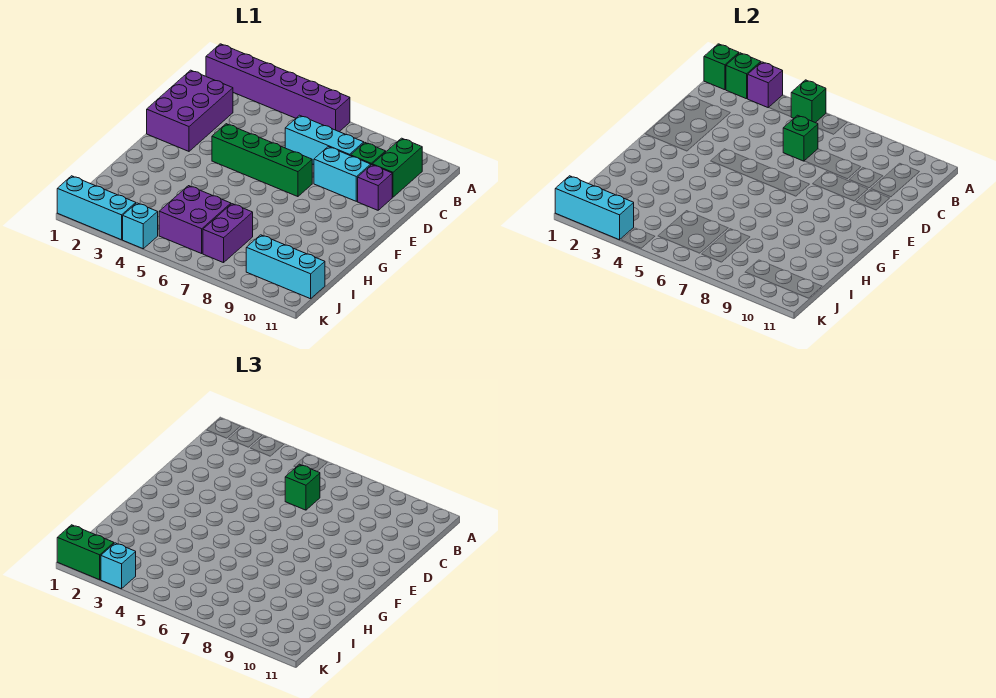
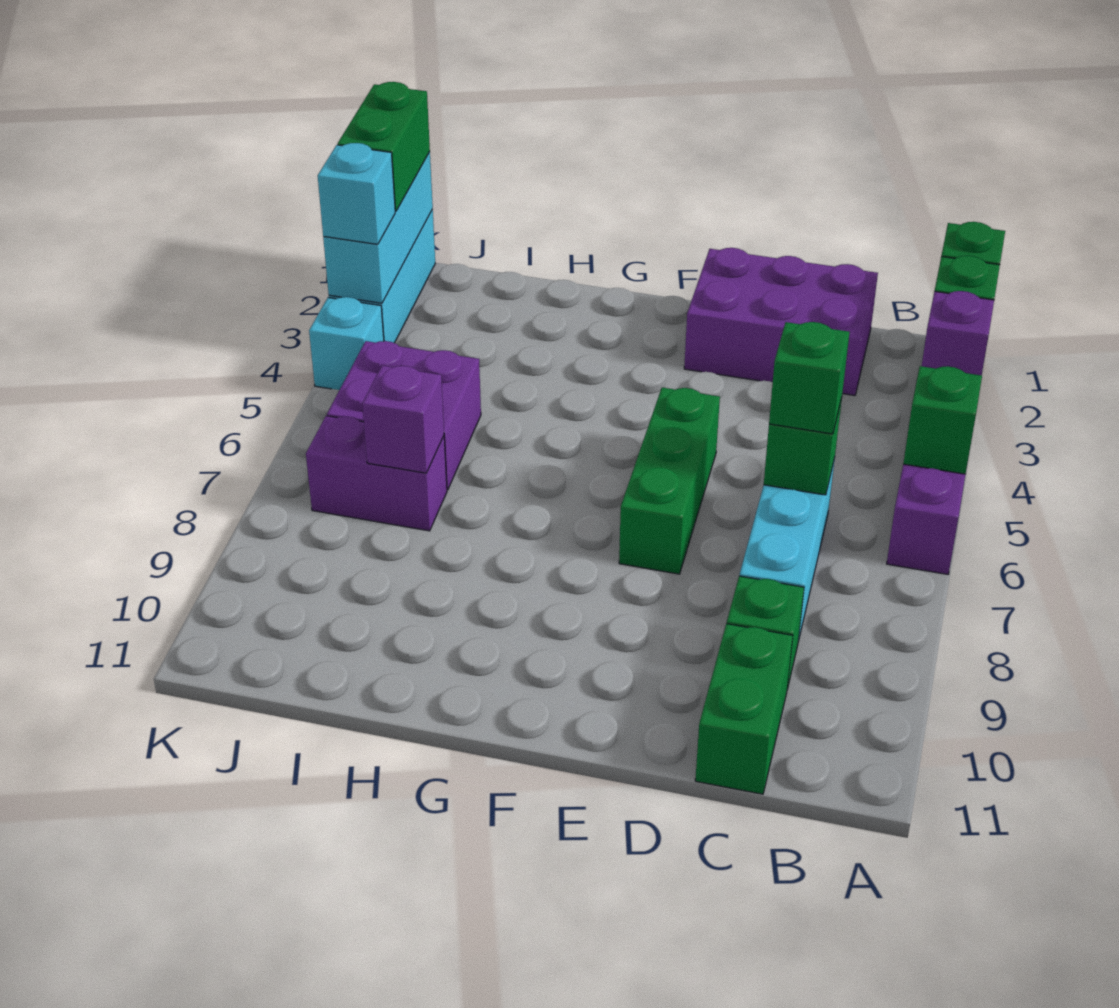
green 1x2 brick [372,138,422,197] -> green 1x2 brick turned to [695,624,793,794]
cyan 1x2 brick [314,147,371,201] -> none
purple 1x1 brick [358,165,392,210] -> purple 1x1 brick moved to [362,365,444,473]
green 1x4 brick [212,124,312,197] -> green 1x3 brick [619,388,720,574]
cyan 1x3 brick [246,235,325,299] -> none

